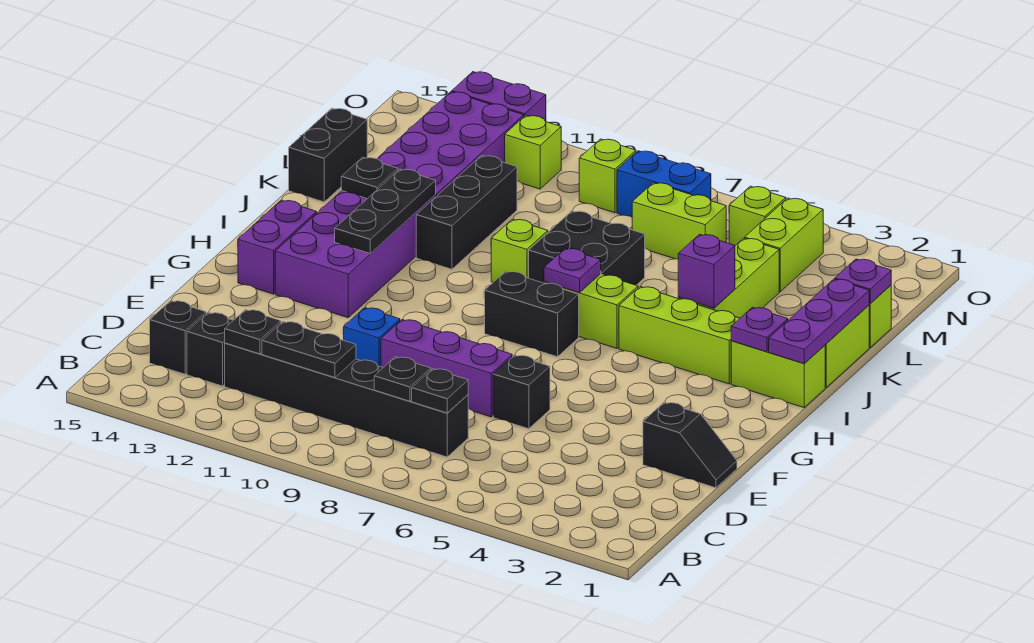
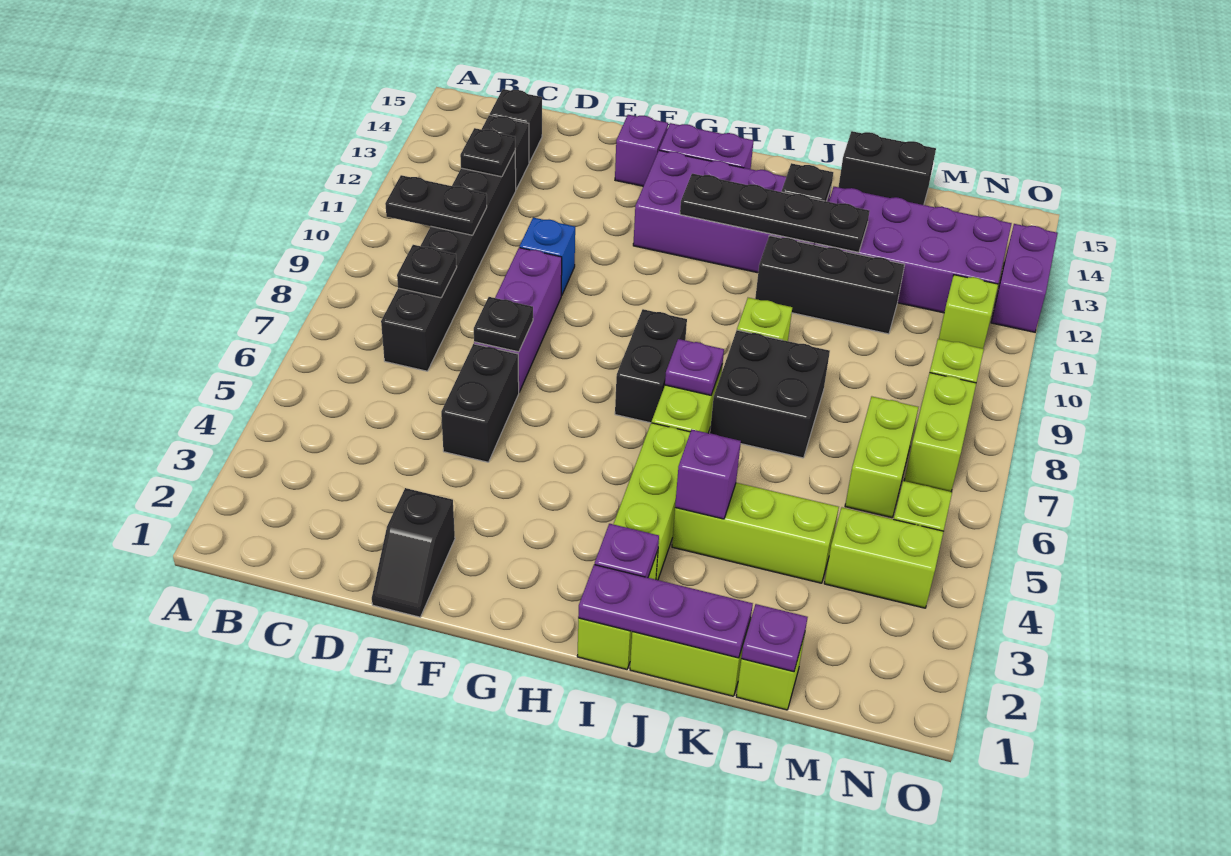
black 1x1 plate [412,369,468,413] -> black 1x1 plate moved to [474,297,533,352]
black 1x2 plate [262,321,356,378] -> black 1x2 plate turned to [385,175,487,235]
black 1x1 brick [493,355,550,429] -> black 1x2 brick [441,344,519,462]
none -> purple 1x1 brick [615,115,668,186]
black 1x3 plate [335,169,436,254] -> black 1x4 plate [680,174,869,252]
blue 1x2 brick [617,151,711,217] -> lime 1x2 brick [904,373,976,492]

